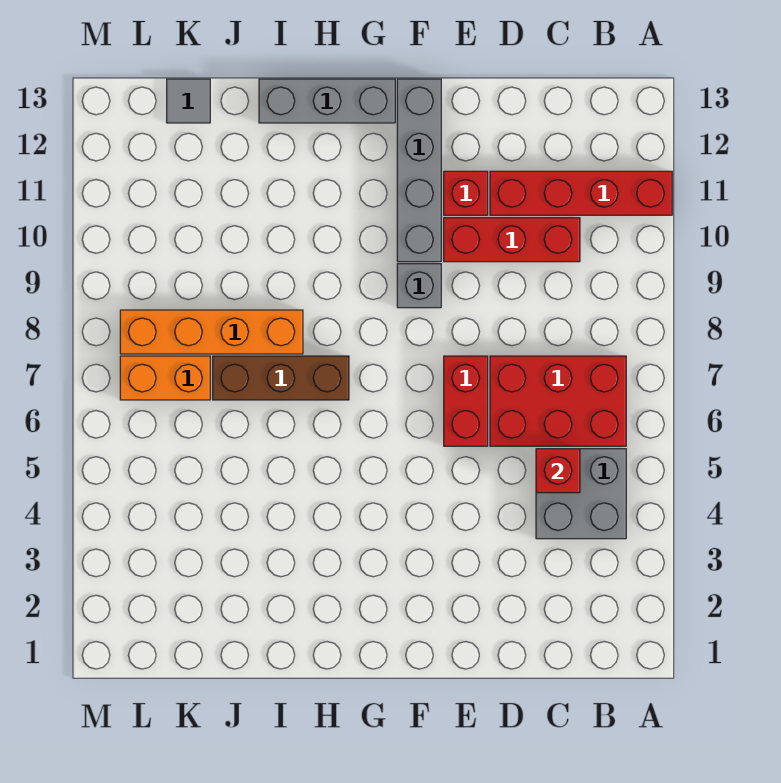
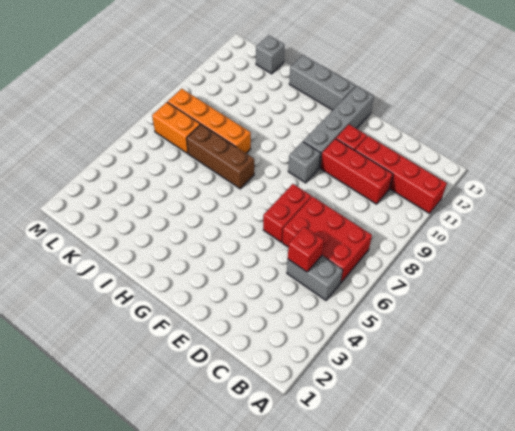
grey 2x2 brick [536,449,626,539] -> grey 1x2 brick [287,256,343,300]
grey 1x1 tile [167,79,210,123] -> grey 1x1 brick [256,35,285,74]

